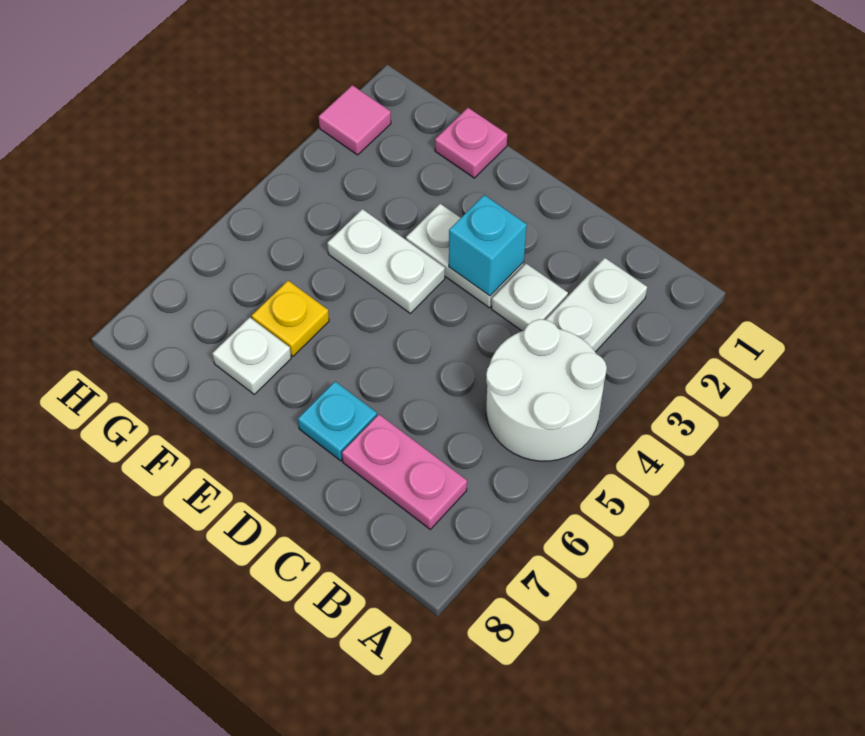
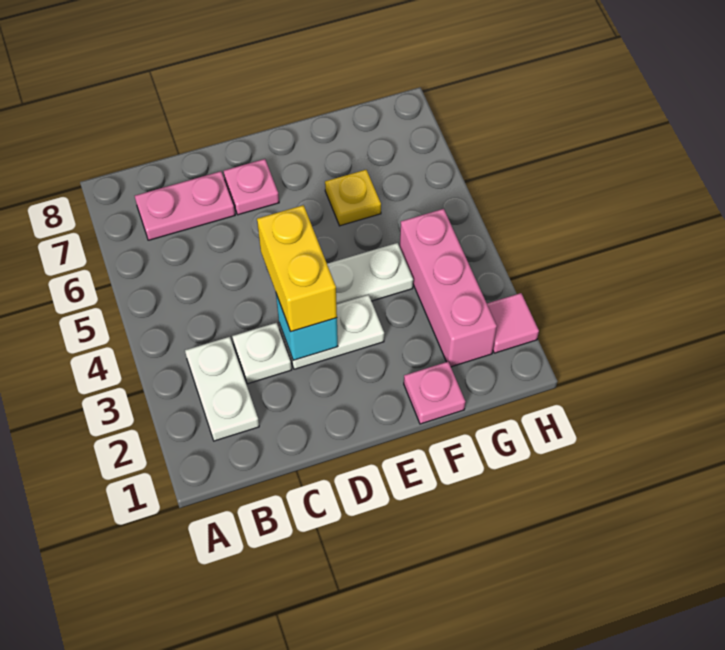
white 2x2 round brick [486,319,607,461] -> none
none -> yellow 1x2 brick [257,205,337,332]
cyan 1x1 plate [298,382,377,461] -> pink 1x1 plate [224,159,279,215]
white 1x1 plate [212,317,291,394] -> none
none -> pink 1x3 brick [400,209,497,367]

